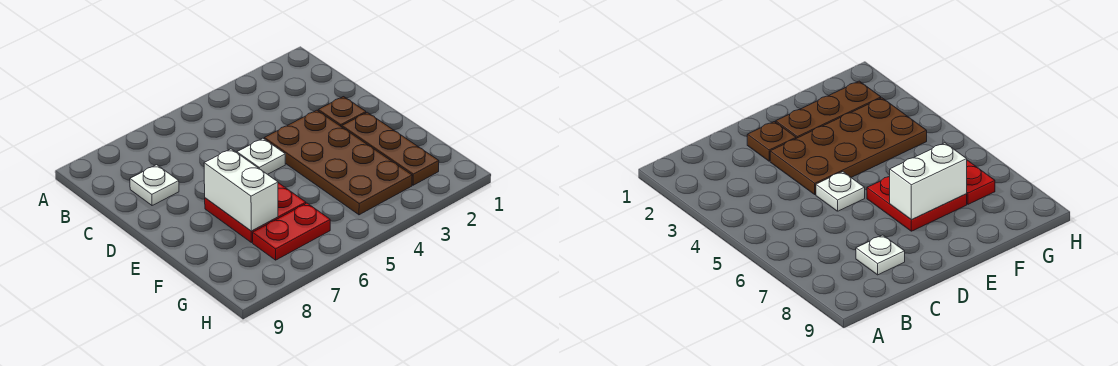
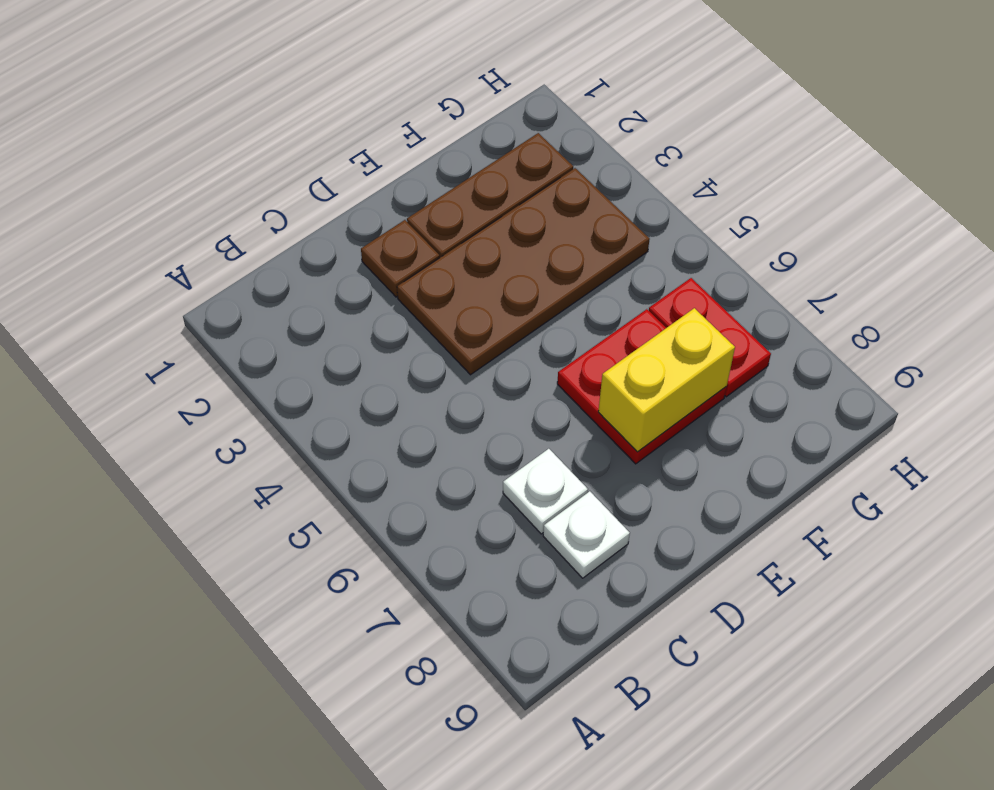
white 1x1 plate [237,138,285,174] -> white 1x1 plate moved to [503,449,588,534]
white 1x2 brick [204,149,278,231] -> yellow 1x2 brick [598,308,735,452]

